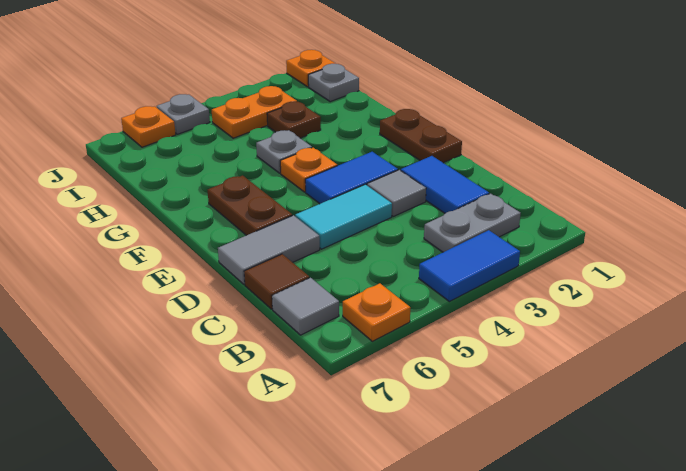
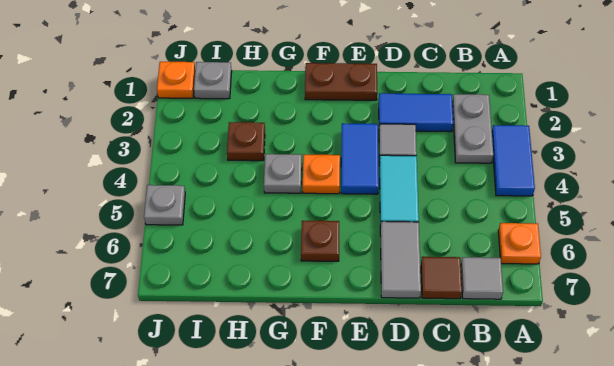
brown 1x2 plate [208,176,292,235] -> brown 1x1 plate [301,221,339,261]
orange 1x2 plate [212,86,297,138] -> none
orange 1x1 plate [121,106,176,147] -> none

